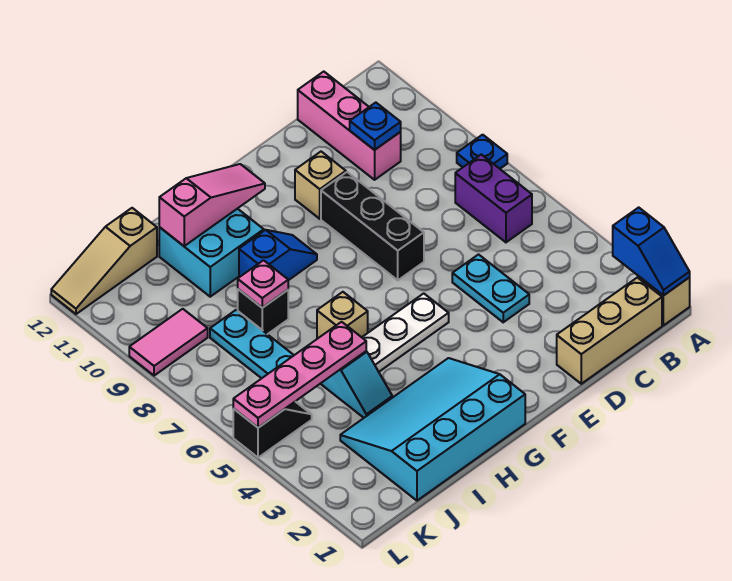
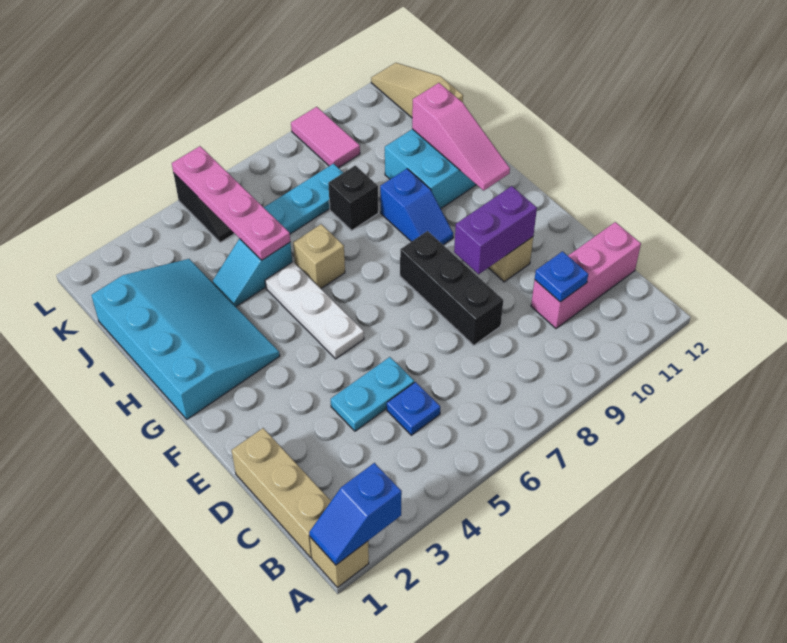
blue 1x1 plate [457,135,507,169] -> blue 1x1 plate moved to [387,382,440,435]
purple 1x2 brick [455,154,532,242] -> purple 1x2 brick moved to [454,186,537,274]
black 1x3 brick [321,172,424,280] -> black 1x3 brick turned to [400,231,503,345]
pink 1x1 plate [238,260,288,308] -> none

